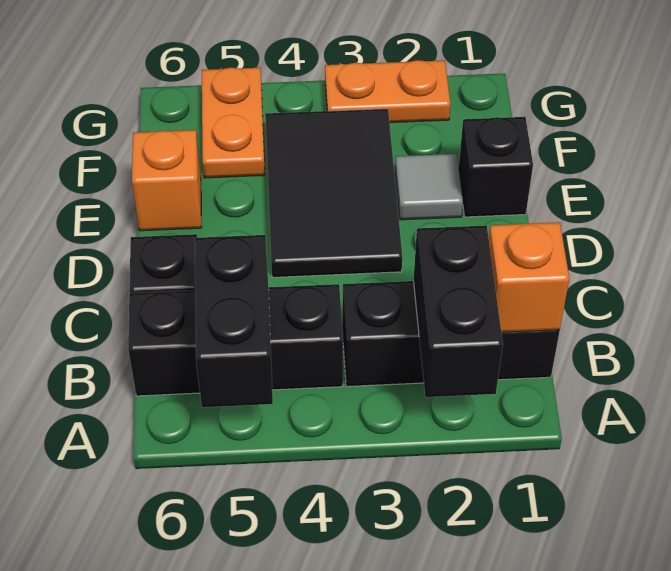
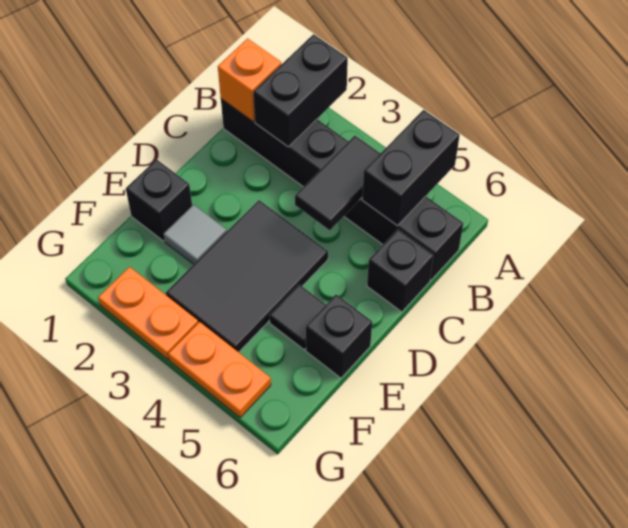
none -> black 1x2 tile [295,136,380,230]
none -> black 1x1 tile [269,284,326,350]
orange 1x1 brick [132,130,202,231] -> black 1x1 brick [306,294,372,378]
orange 1x2 plate [202,68,265,178] -> orange 1x2 plate turned to [168,322,271,418]

